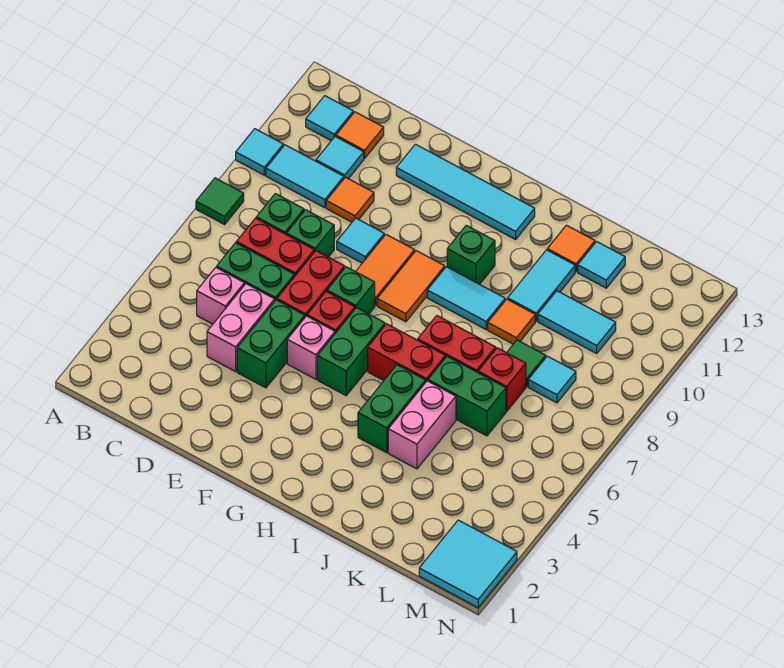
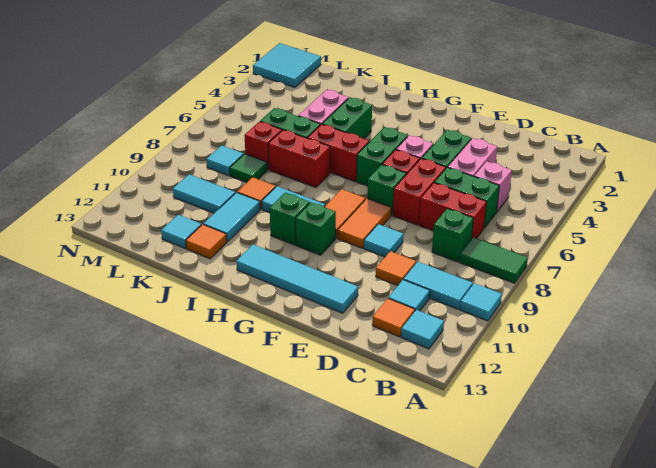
green 1x1 tile [196,178,244,224] -> green 1x2 tile [459,237,528,283]
green 1x1 brick [287,210,334,257] -> green 1x1 brick moved to [296,202,336,255]

